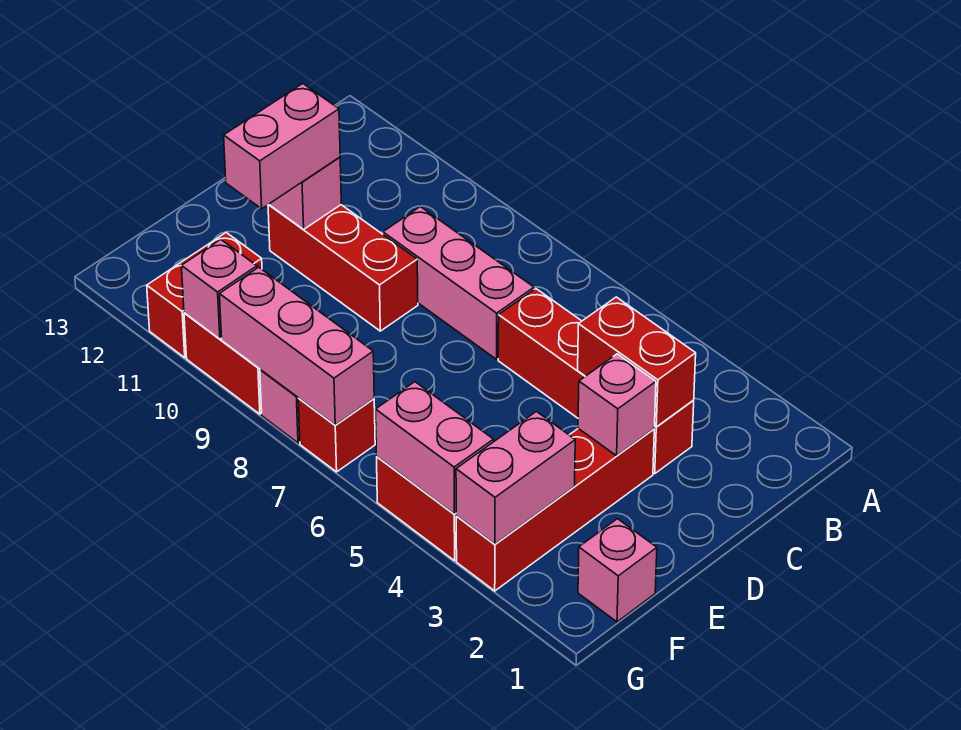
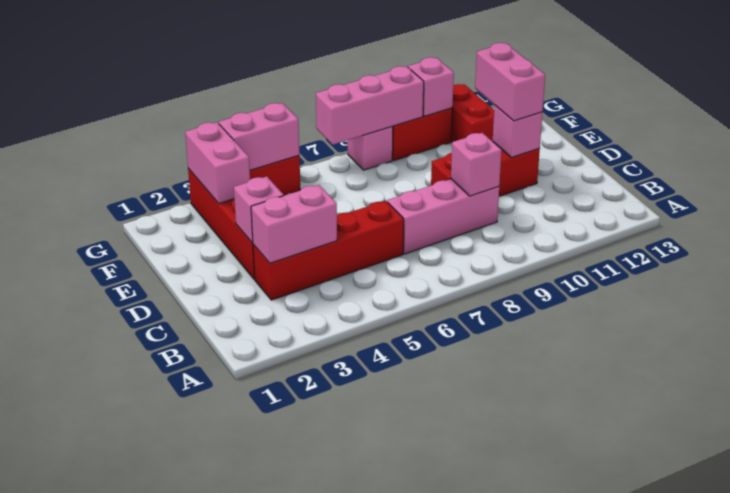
red 1x2 brick [578,297,696,427] -> pink 1x2 brick [251,185,337,263]
pink 1x1 brick [578,519,657,622] -> pink 1x1 brick moved to [451,133,502,196]
red 1x1 brick [298,398,375,472] -> none

